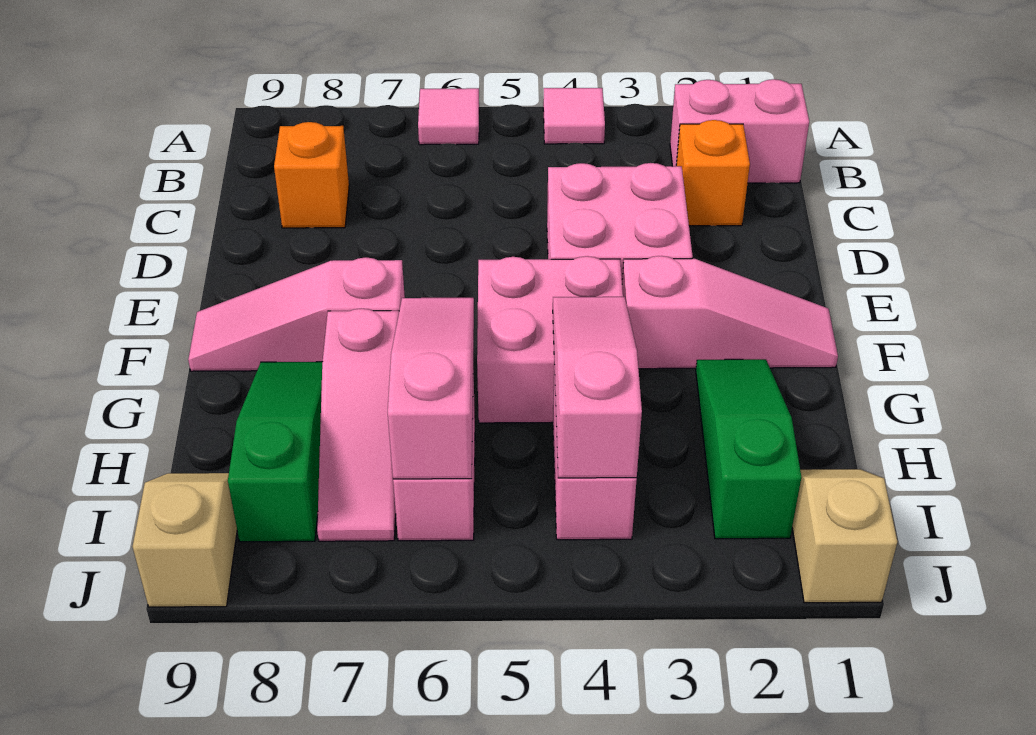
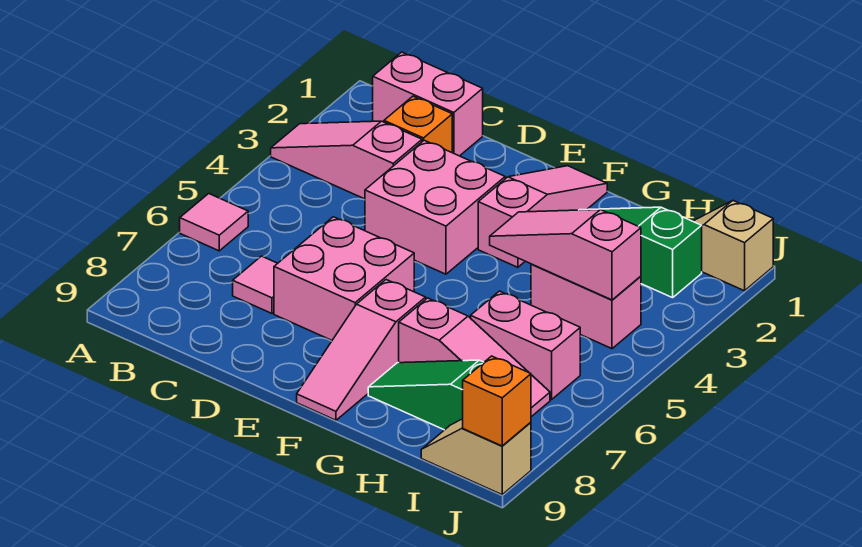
pink 1x1 tile [543,88,605,144] -> pink 1x1 tile moved to [233,256,278,313]
pink 1x2 brick [670,79,809,183] -> pink 1x2 brick turned to [373,52,483,156]
orange 1x1 brick [274,122,349,228] -> orange 1x1 brick moved to [463,356,531,446]
pink 2x2 brick [477,256,623,423] -> pink 2x2 brick moved to [274,217,414,340]
pink 1x3 slope [388,298,474,479] -> pink 1x3 slope moved to [271,121,422,199]

